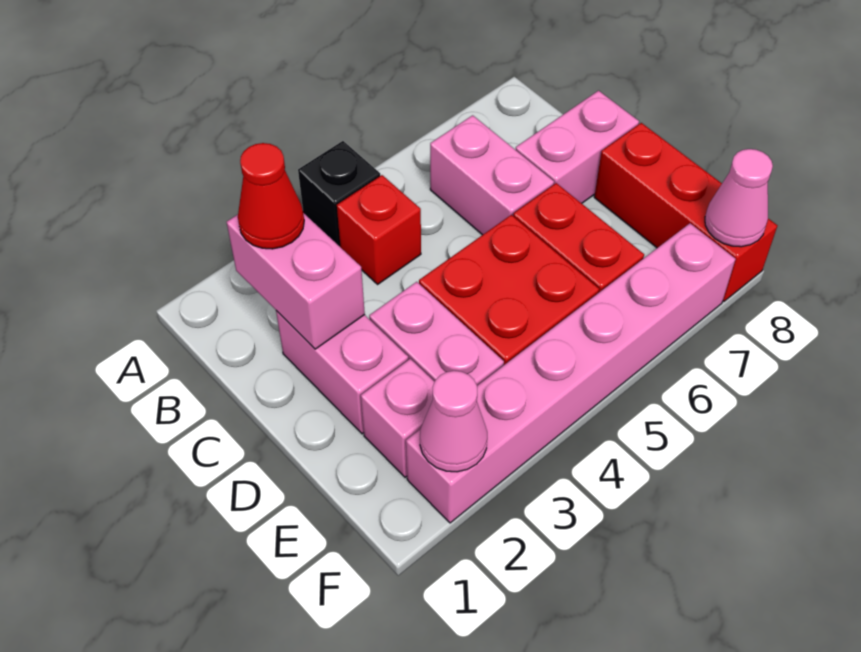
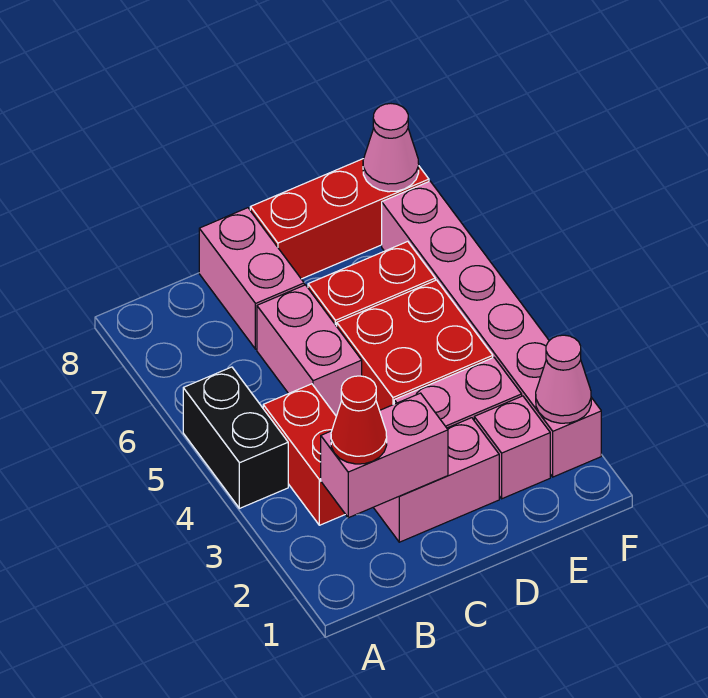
black 1x1 brick [298,141,380,246] -> black 1x2 brick [183,367,288,508]
red 1x1 brick [337,175,421,284] -> red 1x2 brick [263,384,345,525]
pink 1x2 brick [430,115,554,235] -> pink 1x2 brick turned to [257,285,362,416]

